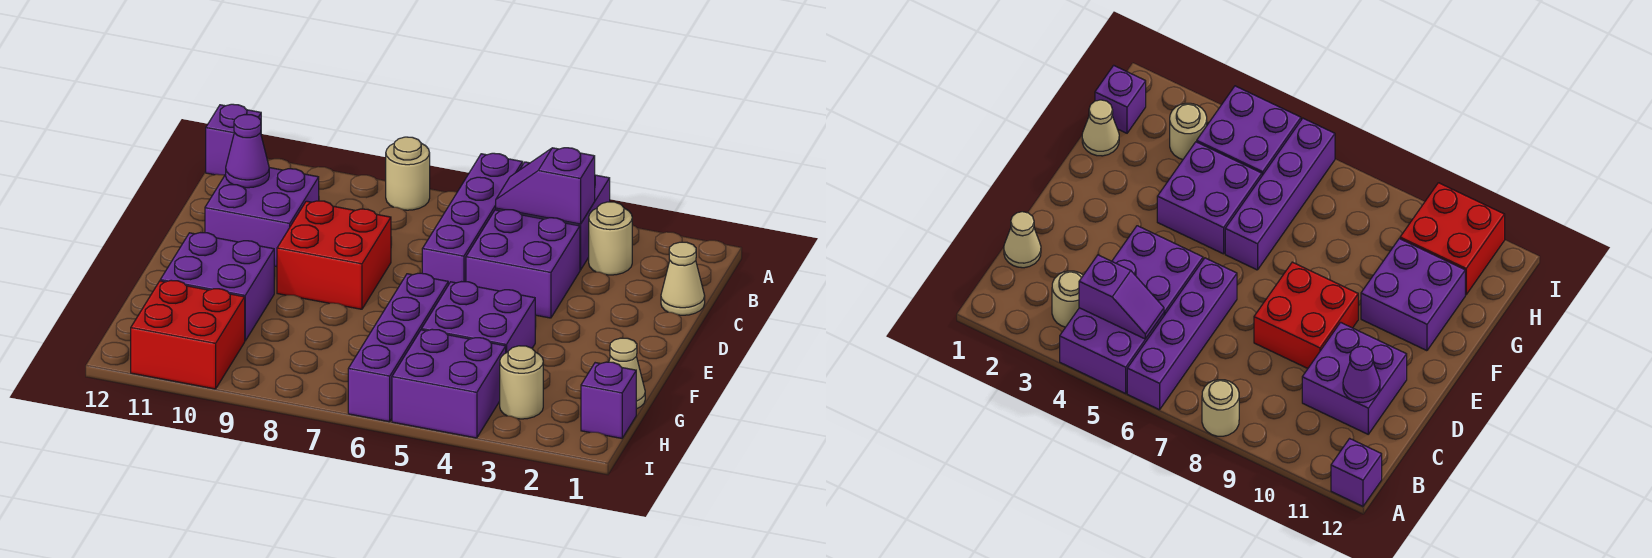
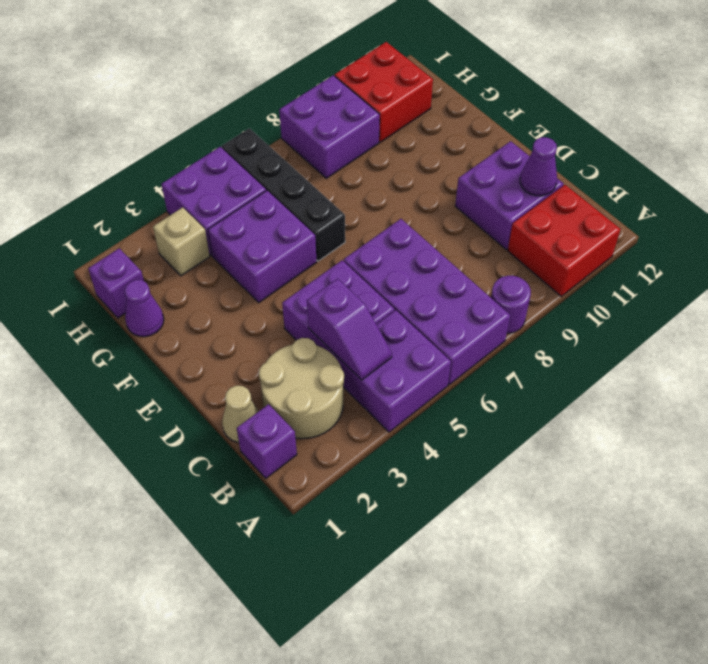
purple 1x4 brick [422,153,523,285] -> purple 2x4 brick [344,219,510,385]
tan 1x1 round brick [386,137,430,210] -> purple 1x1 round brick [491,276,531,333]
purple 1x1 brick [206,104,261,175] -> purple 1x1 brick moved to [237,404,297,478]
tan 1x1 round brick [589,202,632,275] -> tan 2x2 round brick [259,338,344,439]
purple 1x2 slope [496,148,595,224] -> purple 1x2 slope turned to [307,279,392,380]
red 2x2 brick [277,201,391,309] -> red 2x2 brick moved to [508,185,621,296]
purple 1x4 brick [348,273,448,422] -> black 1x4 brick [222,128,345,261]
purple 2x2 brick [160,233,274,341] -> purple 2x2 brick moved to [279,75,380,178]
tan 1x1 cone [609,338,645,409] -> purple 1x1 cone [125,280,164,337]
tan 1x1 round brick [500,346,543,419] -> tan 1x1 brick [153,207,210,276]

